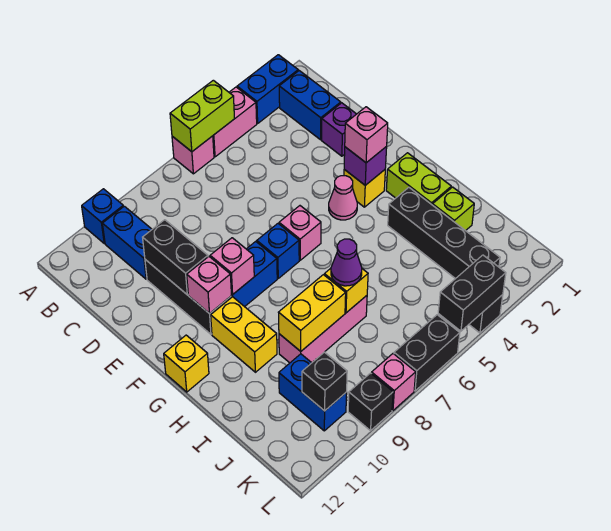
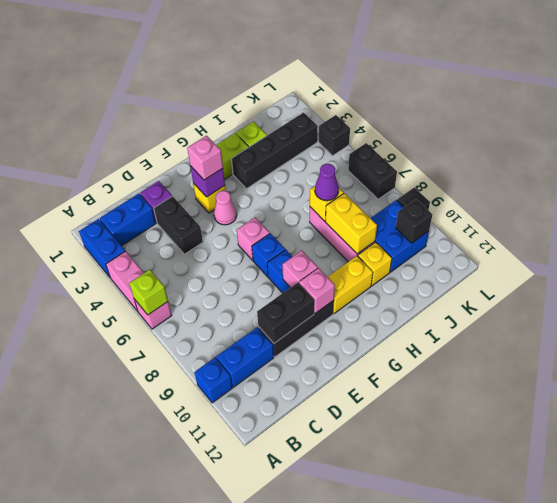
lime 1x2 brick [170,80,234,152] -> lime 1x1 brick [129,270,168,315]
yellow 1x1 brick [164,335,209,392] -> yellow 1x1 brick moved to [358,242,392,286]
blue 1x2 brick [279,354,347,431] -> blue 2x2 brick [371,200,429,272]
black 1x2 brick [438,255,506,331] -> black 1x2 brick moved to [154,196,203,254]
pink 1x1 brick [372,354,416,410] -> none

